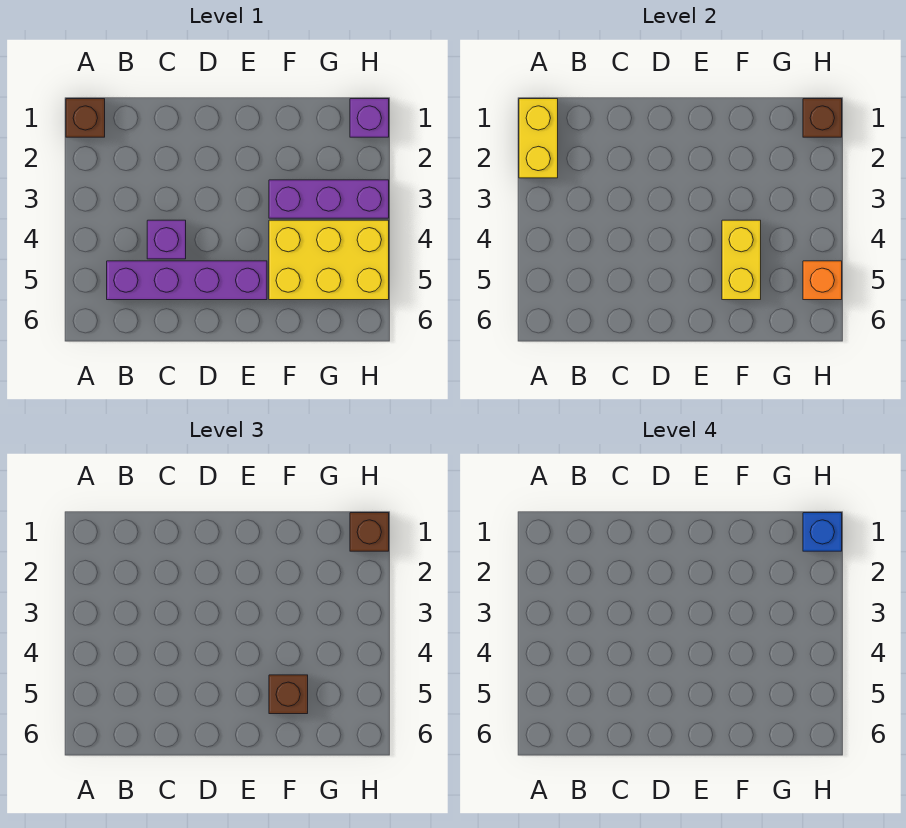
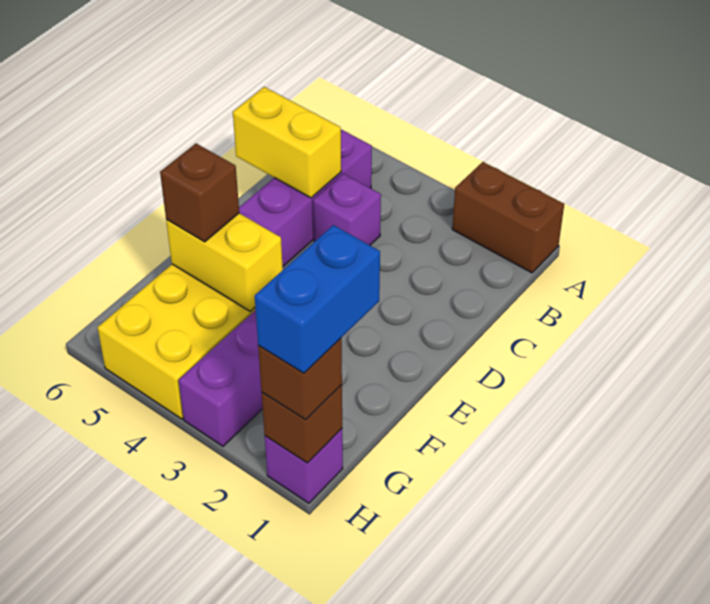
brown 1x1 brick [66,99,105,137] -> brown 1x2 brick [452,162,564,273]
yellow 1x2 brick [519,99,558,178] -> yellow 1x2 brick moved to [233,87,341,198]
blue 1x1 brick [803,513,842,551] -> blue 1x2 brick [255,225,380,373]
orange 1x1 brick [803,261,842,300] -> none

